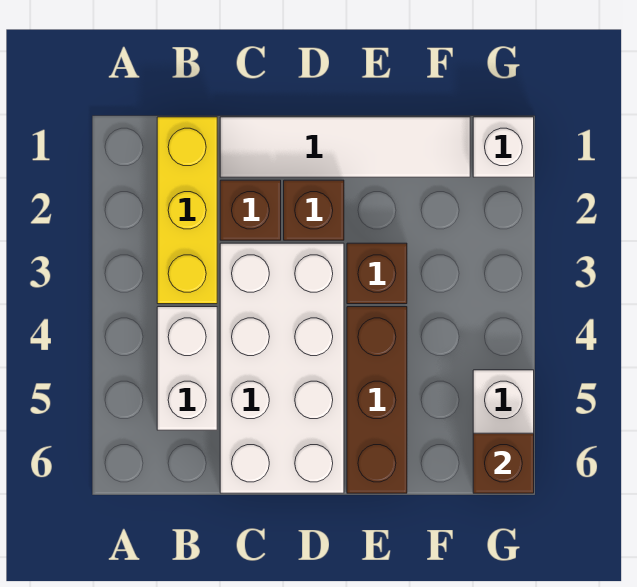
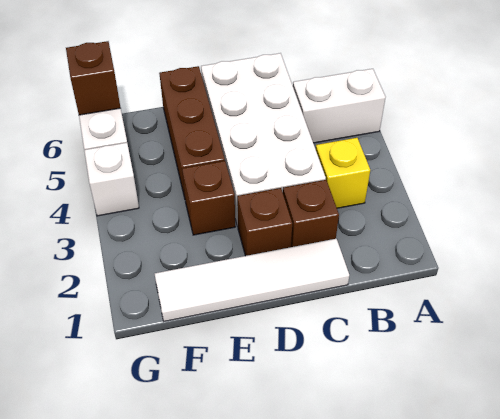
yellow 1x3 brick [157,117,217,304] -> yellow 1x1 brick [316,138,370,208]
white 1x2 brick [157,307,217,430] -> white 1x2 brick turned to [293,69,386,143]
white 1x1 brick [473,117,534,177] -> white 1x1 brick moved to [84,143,139,216]

